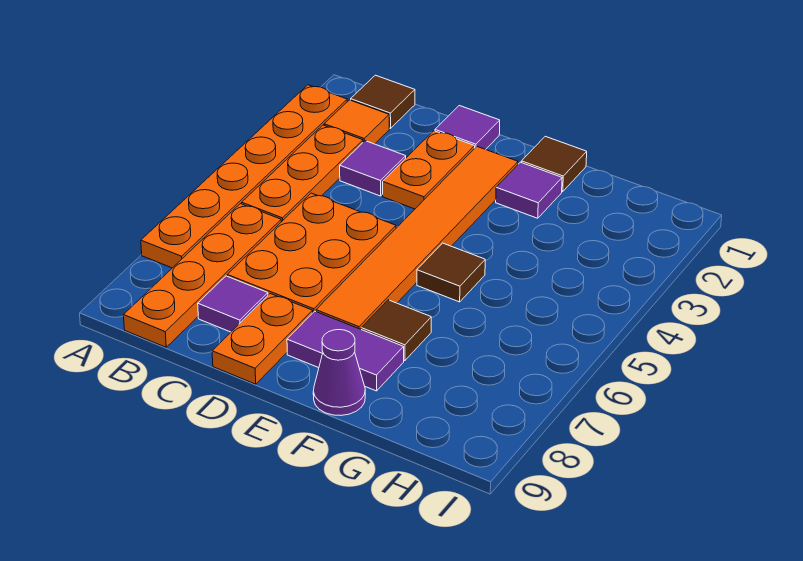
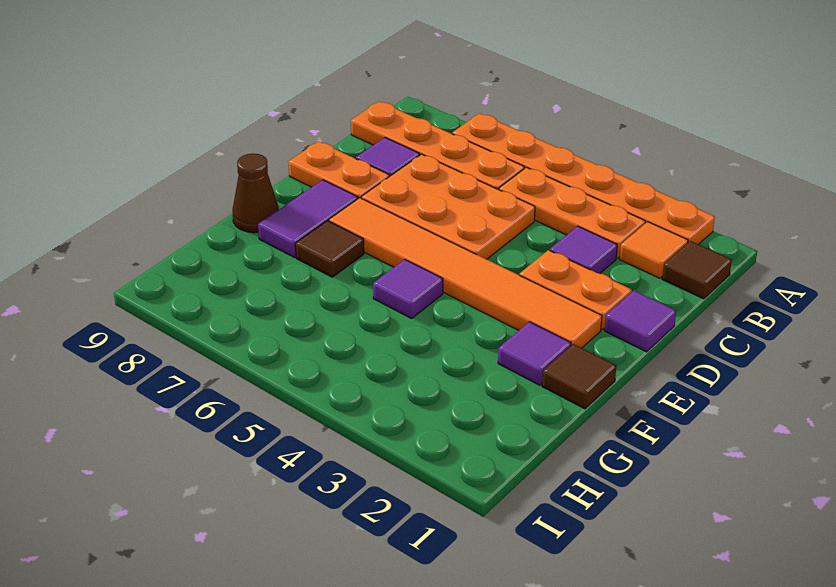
brown 1x1 tile [417,243,485,302] -> purple 1x1 tile [373,259,443,318]
purple 1x1 cone [313,330,365,415] -> brown 1x1 cone [232,154,279,233]

